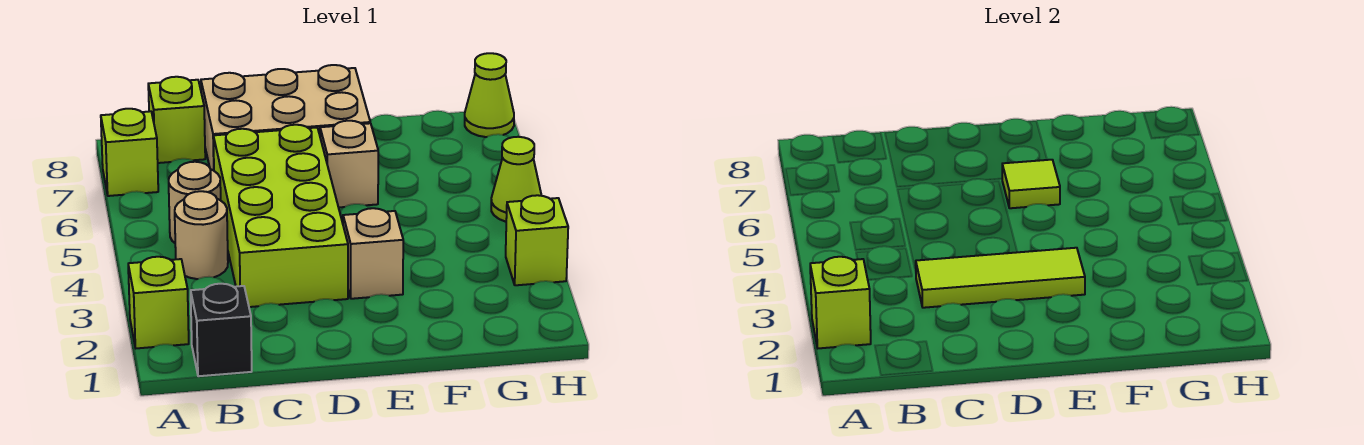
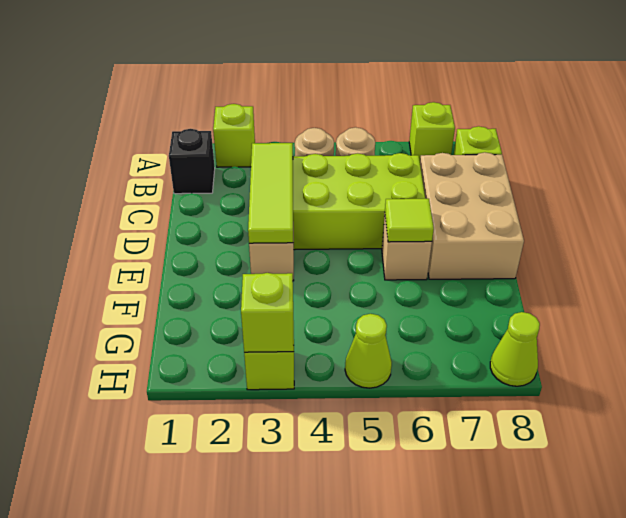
lime 1x1 brick [810,257,871,348] -> lime 1x1 brick moved to [241,273,294,353]

